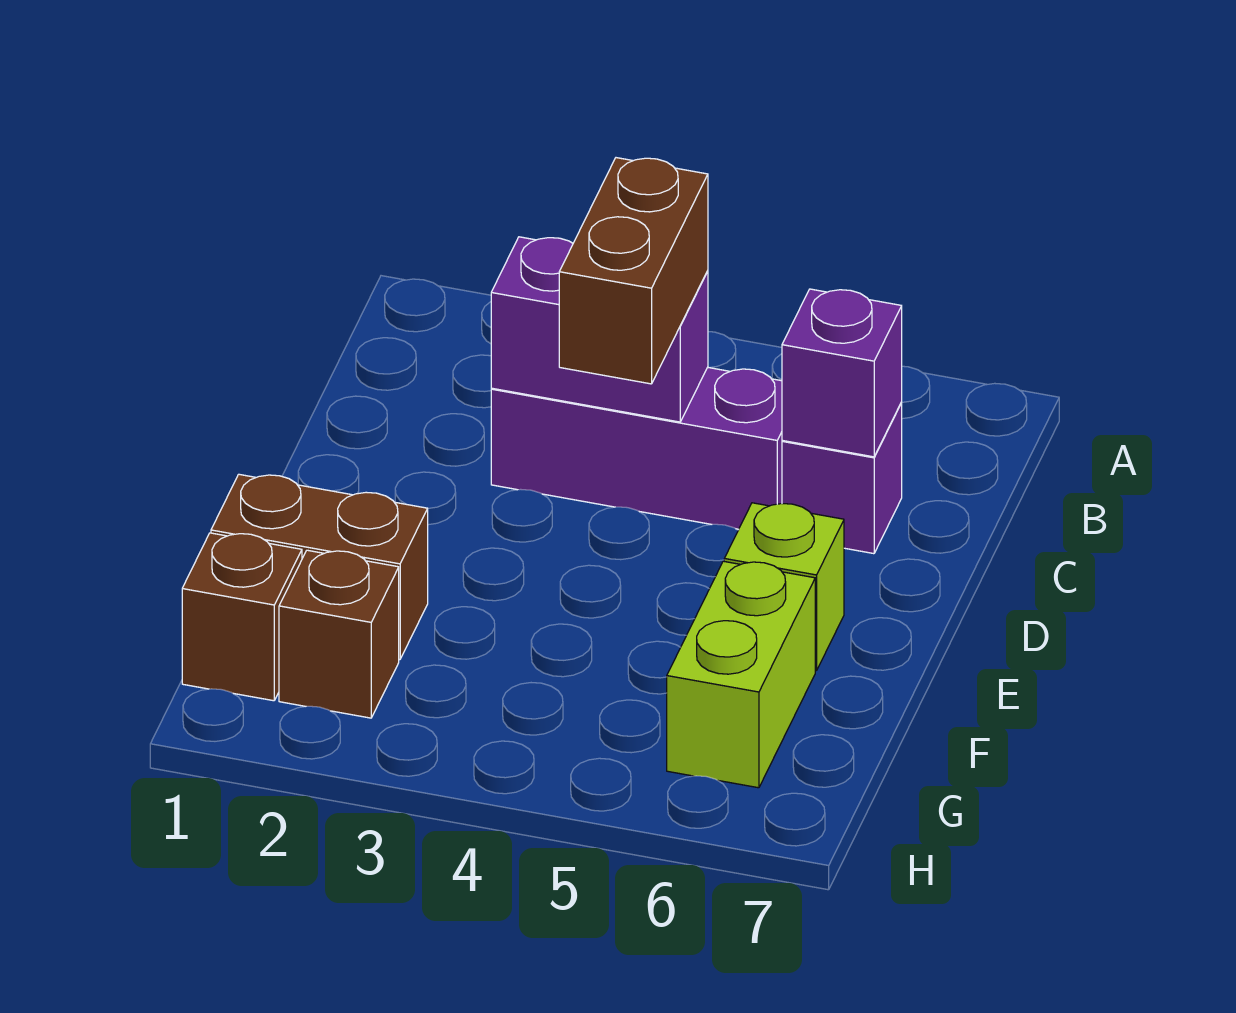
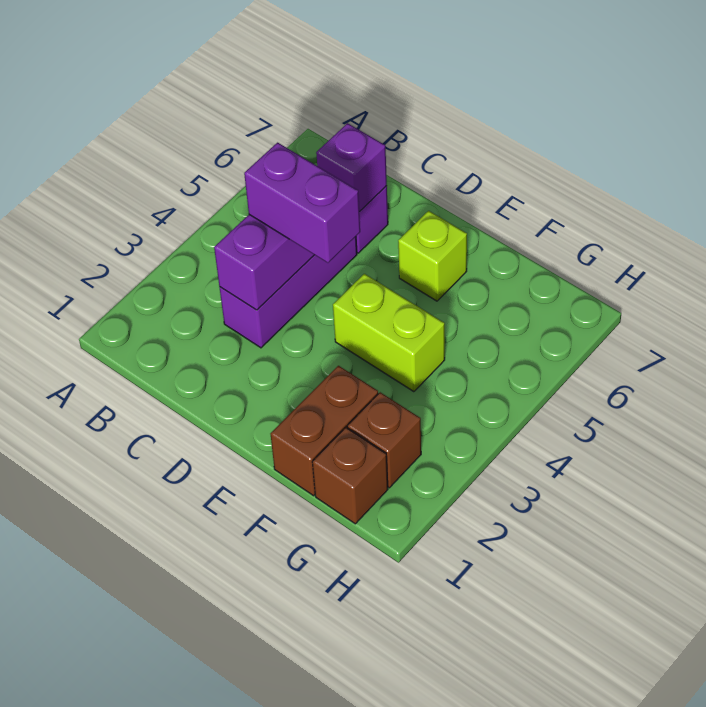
brown 1x2 brick [559,158,708,384] -> purple 1x2 brick [244,143,360,263]
lime 1x2 brick [667,561,815,788] -> lime 1x2 brick moved to [333,274,445,392]

